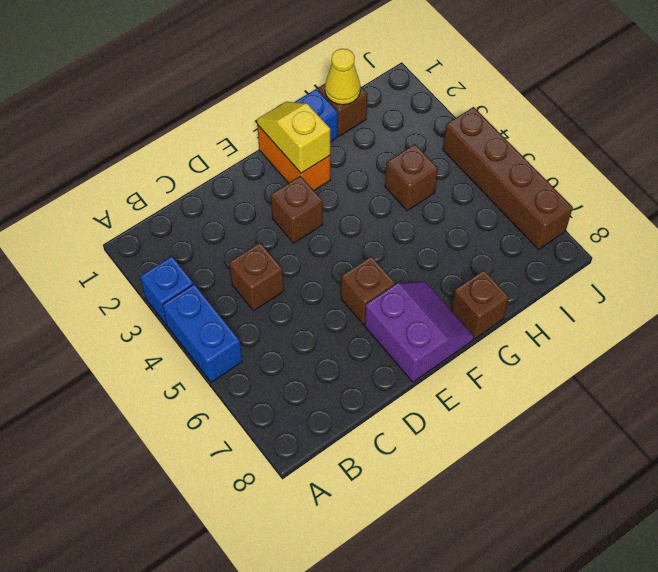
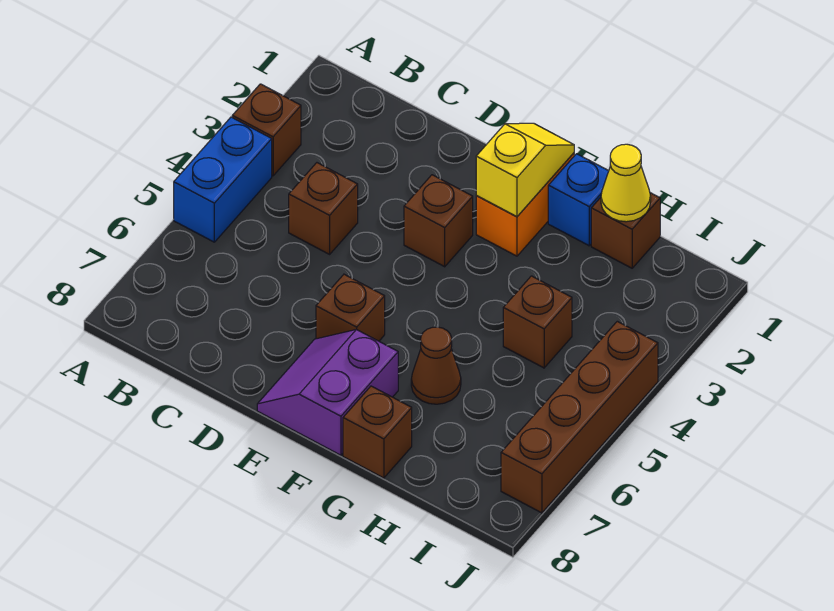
blue 1x1 brick [140,256,194,325] -> brown 1x1 brick [232,84,301,176]
purple 2x2 slope [365,282,474,382] -> purple 2x2 slope turned to [257,330,398,455]
none -> brown 1x1 cone [411,327,461,404]

